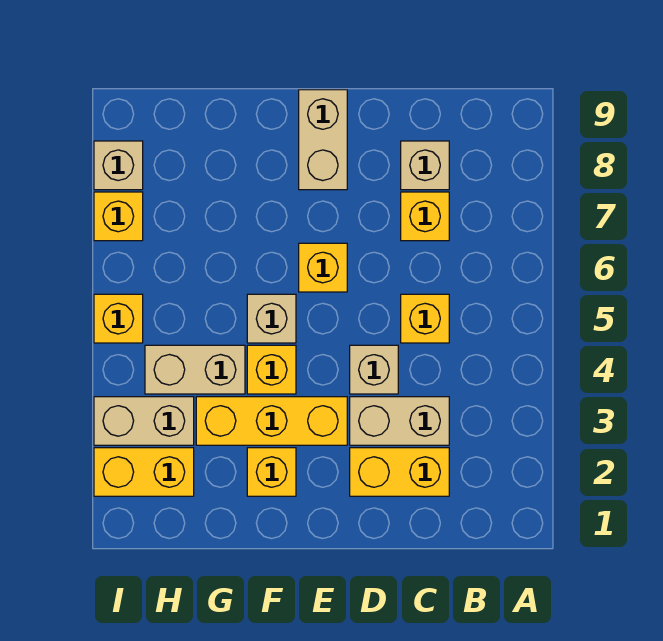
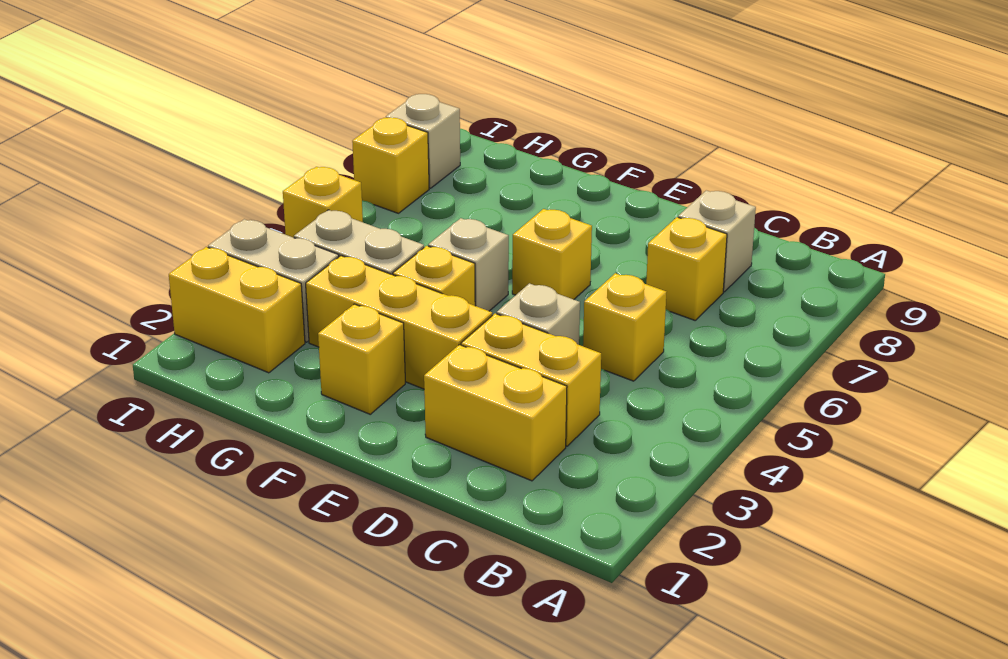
tan 1x2 brick [350,397,449,445] -> yellow 1x2 brick [461,314,601,446]
tan 1x2 brick [299,90,347,190] -> none

